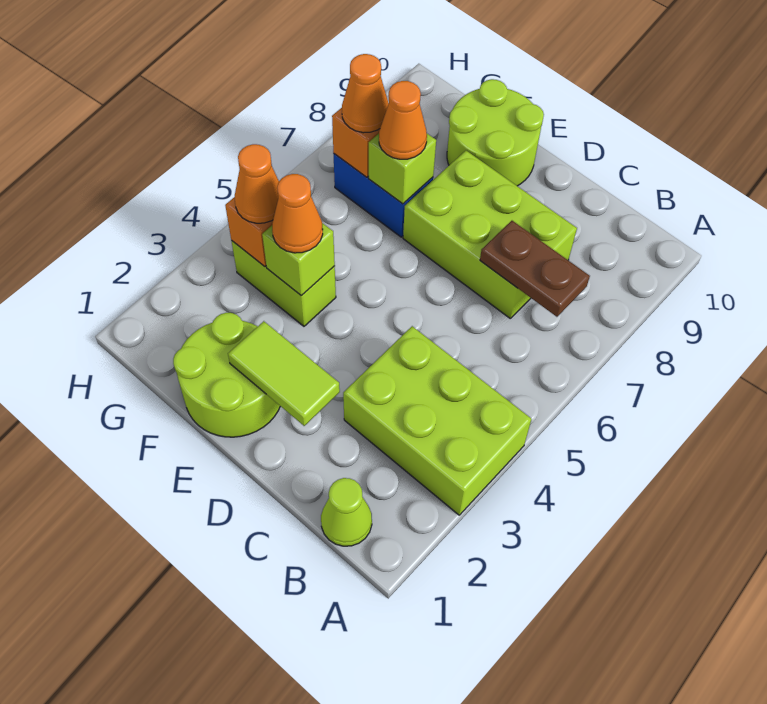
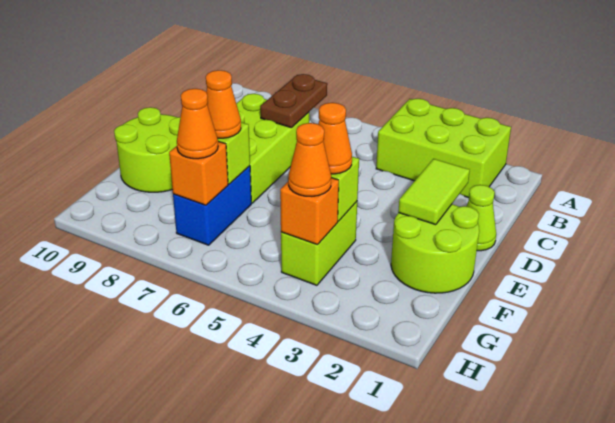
lime 2x3 brick [343,326,531,515] -> lime 2x3 brick turned to [376,99,511,198]
lime 1x1 cone [321,478,372,546] -> lime 1x1 cone moved to [466,185,496,251]

